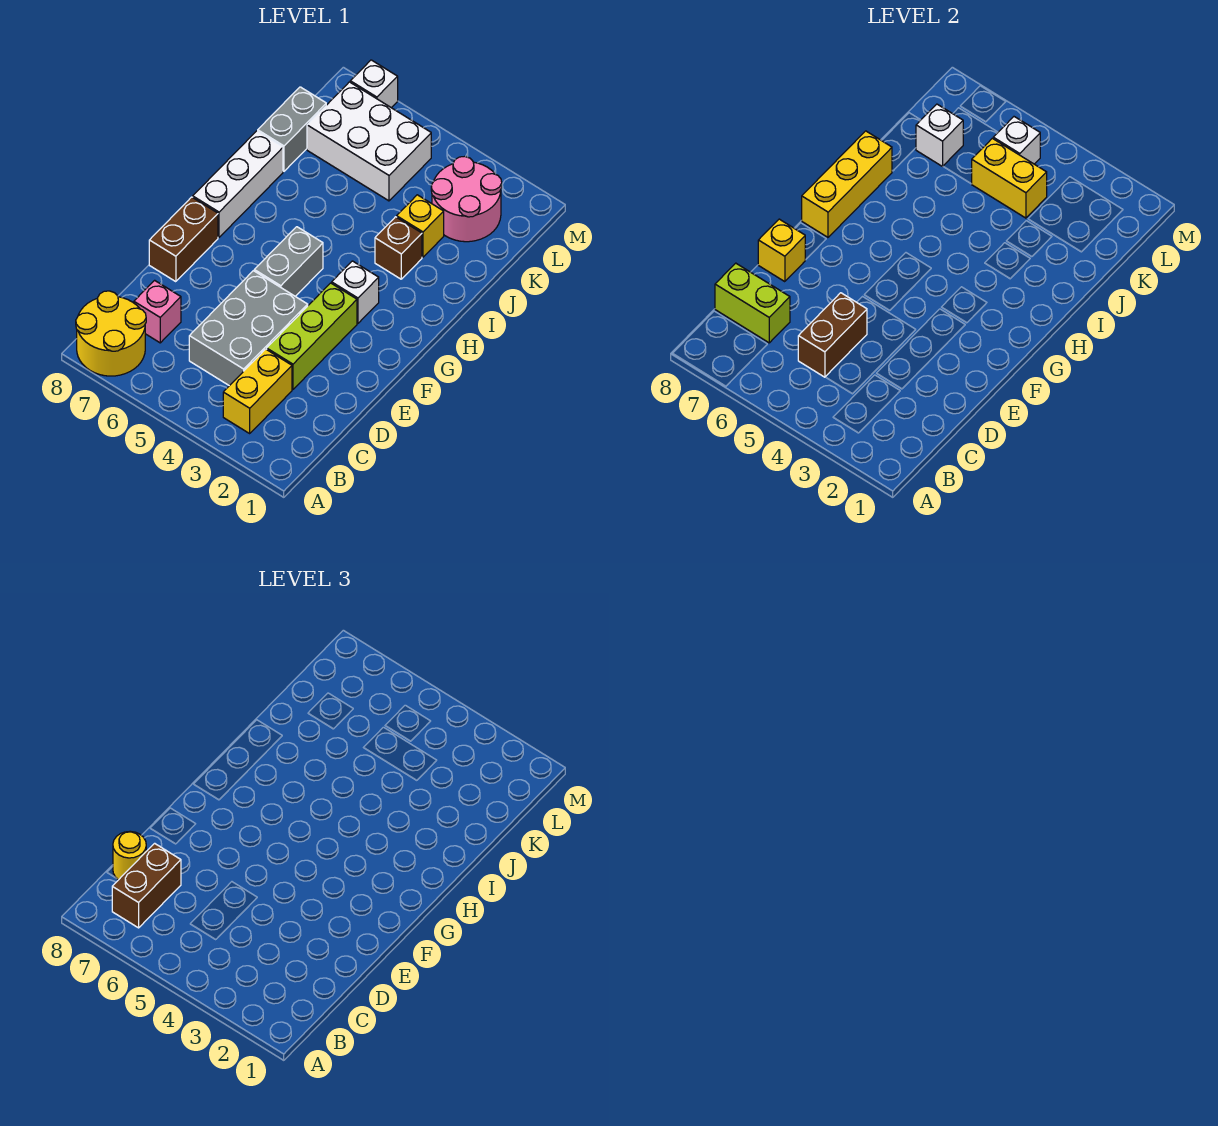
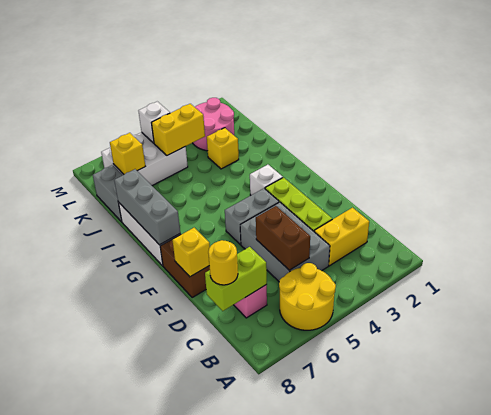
yellow 2x2 round brick [76,291,146,376] -> yellow 2x2 round brick moved to [279,263,336,330]
yellow 1x2 brick [223,349,292,433] -> yellow 1x2 brick turned to [314,208,369,266]
brown 1x2 brick [112,843,181,928] -> none
grey 1x2 brick [254,227,323,296] -> grey 1x2 brick turned to [225,188,279,244]
yellow 1x3 brick [802,131,892,237] -> grey 1x3 brick [114,169,180,245]
brown 1x1 brick [375,217,422,279] -> none
white 1x1 brick [916,104,963,166] -> yellow 1x1 brick [110,133,145,174]
white 1x1 brick [350,60,398,108] -> none

